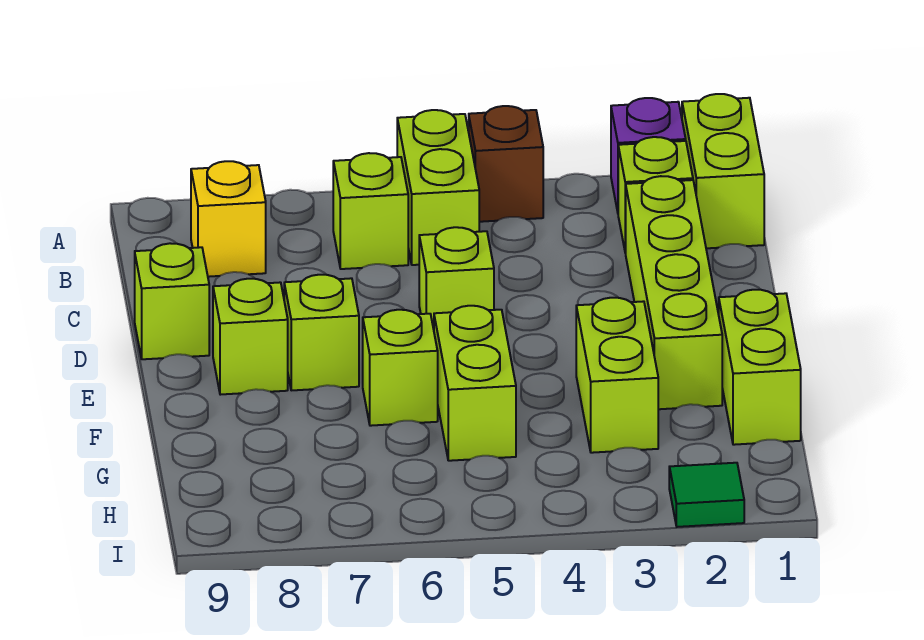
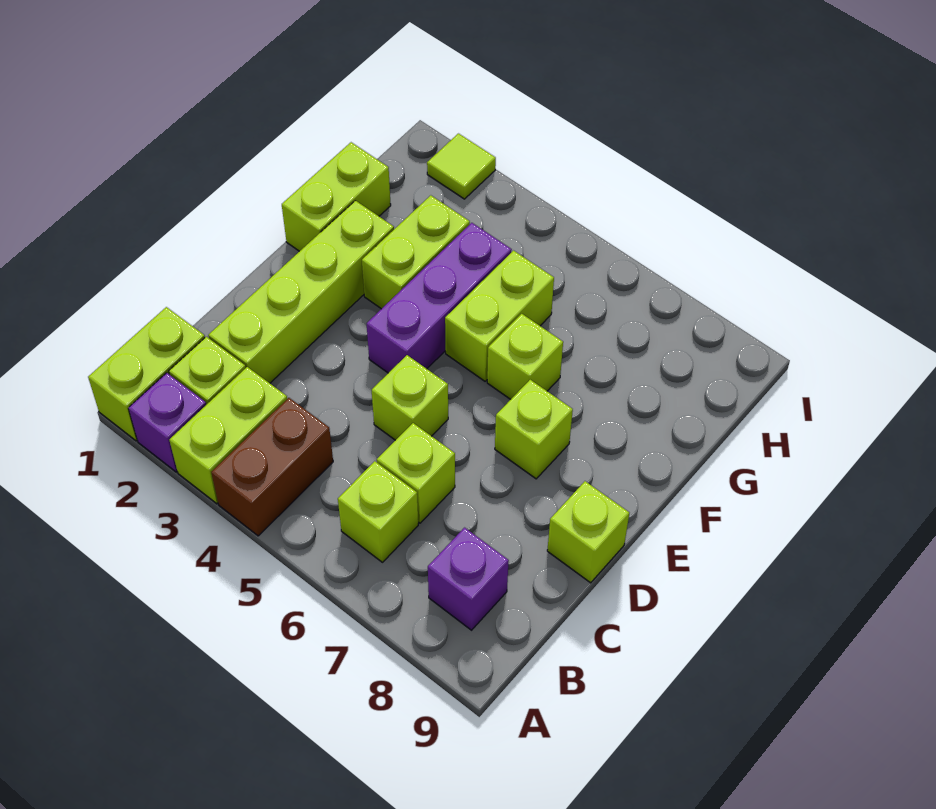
brown 1x1 brick [469,106,543,222] -> brown 1x2 brick [211,398,333,536]
lime 1x2 brick [397,110,479,265] -> lime 1x2 brick moved to [169,367,287,504]
yellow 1x1 brick [191,161,266,277] -> purple 1x1 brick [428,528,509,630]
none -> purple 1x3 brick [367,223,512,373]
lime 1x1 brick [213,279,288,395] -> lime 1x1 brick moved to [377,423,455,523]
green 1x1 tile [669,463,744,527] -> lime 1x1 tile [427,134,496,199]

